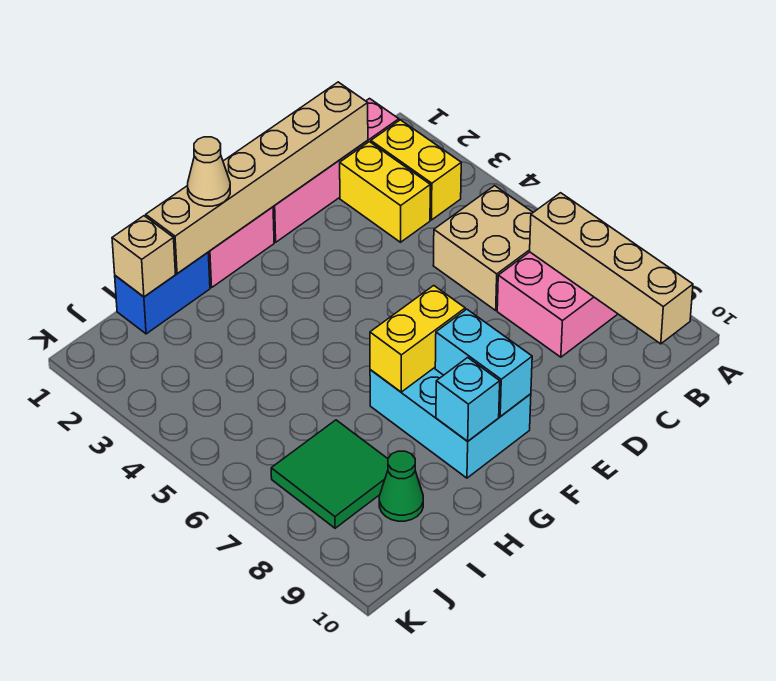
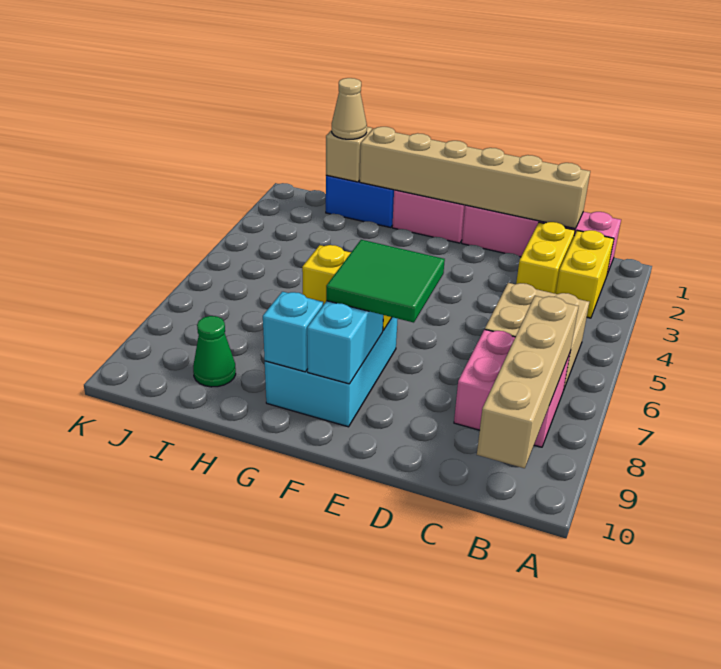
tan 1x1 cone [188,137,230,206] -> tan 1x1 cone moved to [332,78,367,139]
green 2x2 tile [271,420,388,528] -> green 2x2 tile moved to [326,240,445,323]

